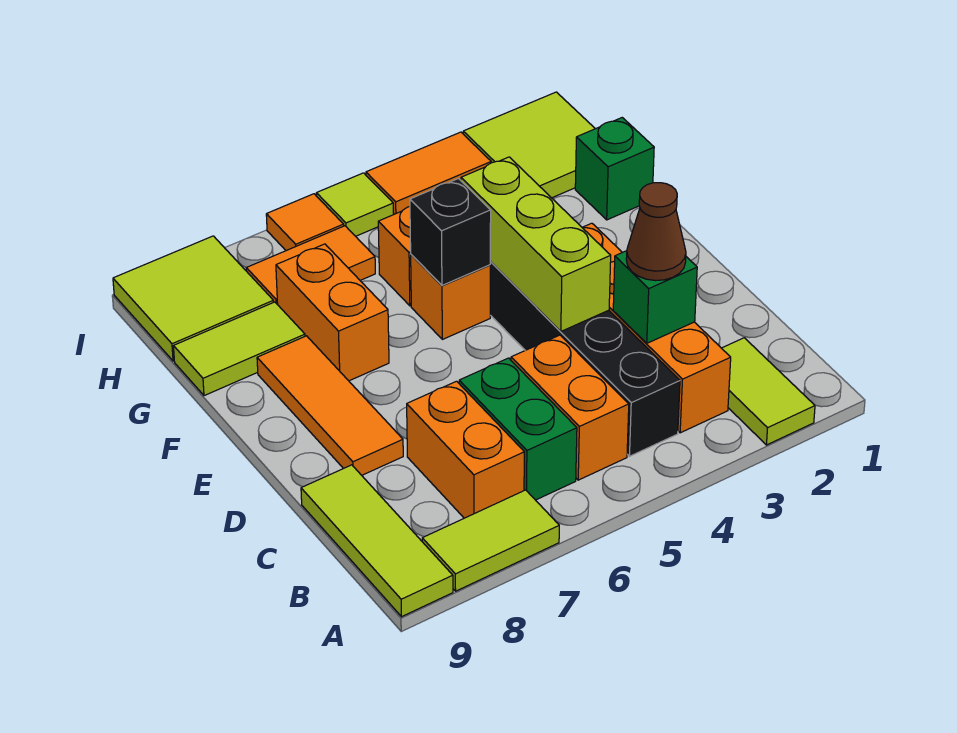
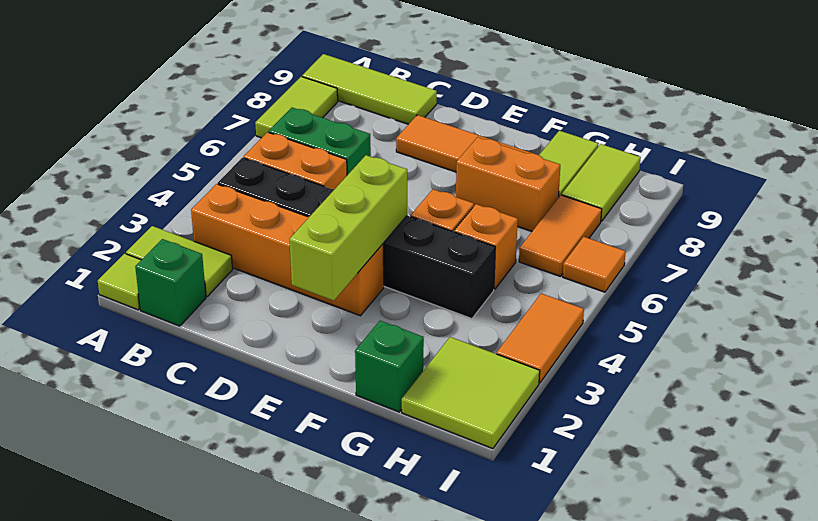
orange 1x2 brick [407,381,524,518] -> none
green 1x1 brick [613,251,697,343] -> green 1x1 brick moved to [135,239,206,326]
brown 1x1 cone [626,183,686,281] -> none
lime 1x3 brick [461,157,611,331] -> lime 1x3 brick turned to [290,155,407,301]
black 1x1 brick [410,179,491,285] -> none
lime 2x2 tile [113,236,274,361] -> lime 1x2 tile [562,144,641,221]
lime 1x1 tile [316,173,394,236] -> lime 1x1 tile moved to [98,254,141,310]

